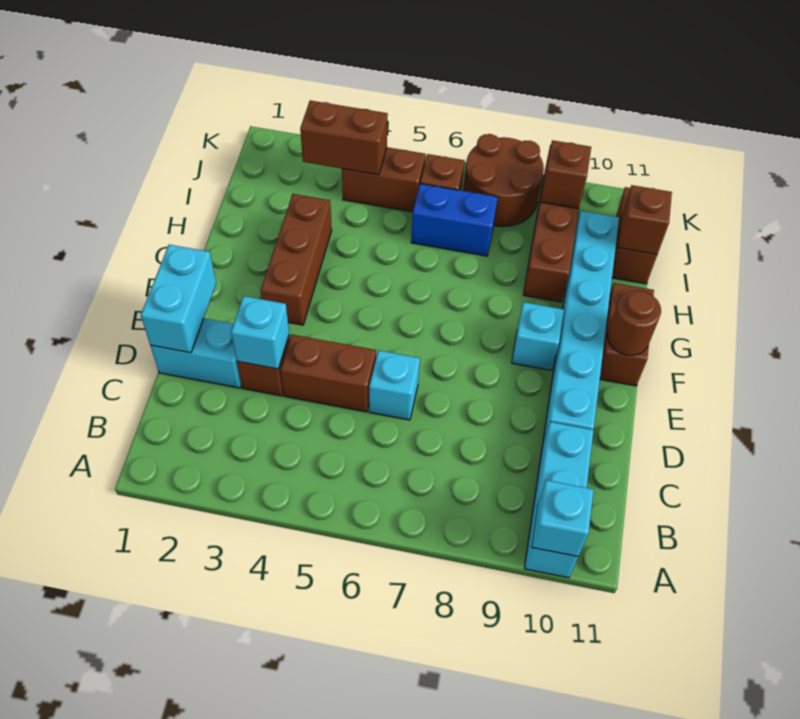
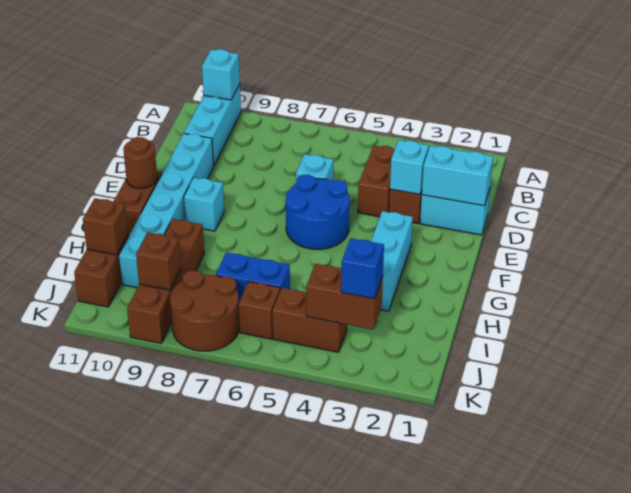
cyan 1x2 brick [141,245,216,353] -> cyan 1x2 brick turned to [422,146,493,206]
brown 1x2 brick [281,335,376,412] -> brown 1x2 brick turned to [358,146,395,217]
none -> blue 2x2 round brick [286,175,350,249]
brown 1x3 brick [261,194,332,325] -> cyan 1x3 brick [371,211,413,311]
none -> blue 1x1 brick [341,238,384,299]

